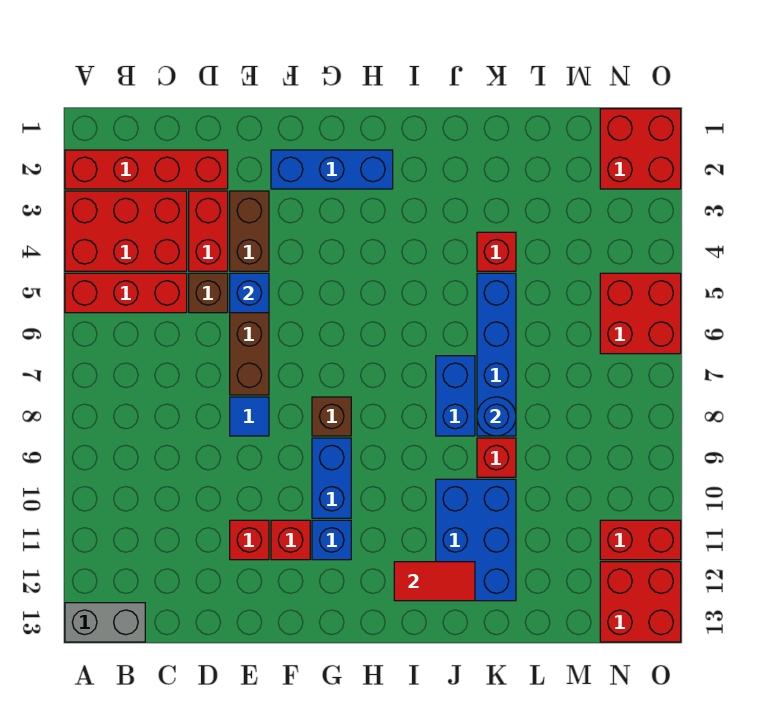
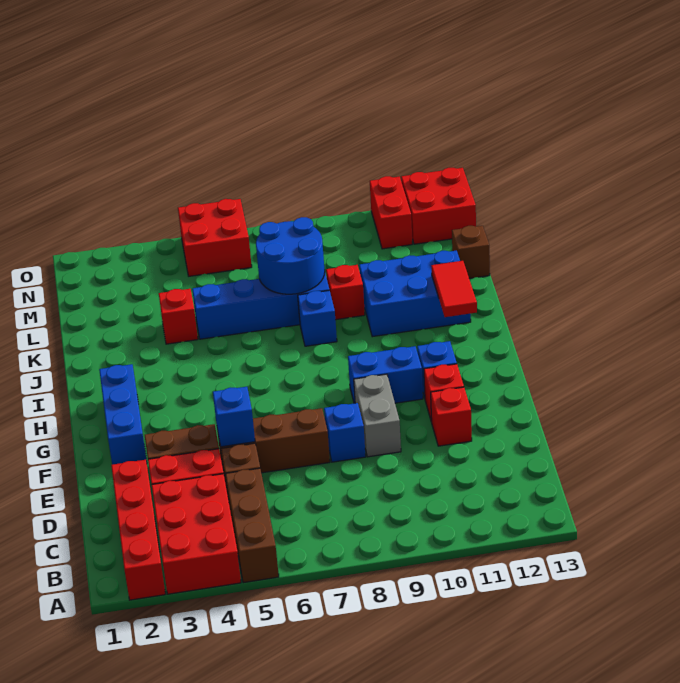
red 1x3 brick [65,273,187,313] -> brown 1x3 brick [225,468,279,583]
grey 1x2 brick [65,603,145,642] -> grey 1x2 brick moved to [354,374,401,457]
blue 1x1 tile [230,397,269,436] -> blue 1x1 brick [324,403,366,462]
brown 1x1 brick [312,397,351,436] -> brown 1x1 brick moved to [452,226,490,278]
blue 1x2 brick [436,356,475,436] -> blue 1x1 brick [298,290,337,346]
blue 1x1 round brick [477,397,516,436] -> blue 2x2 round brick [256,217,325,294]
red 2x2 brick [600,109,681,189] -> none

